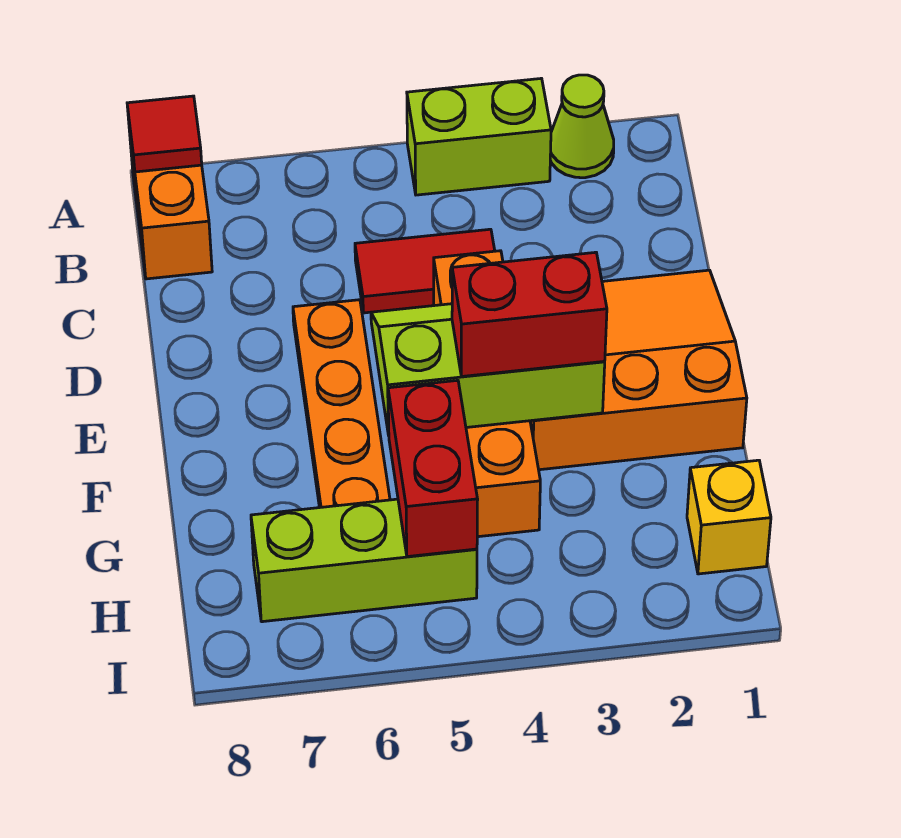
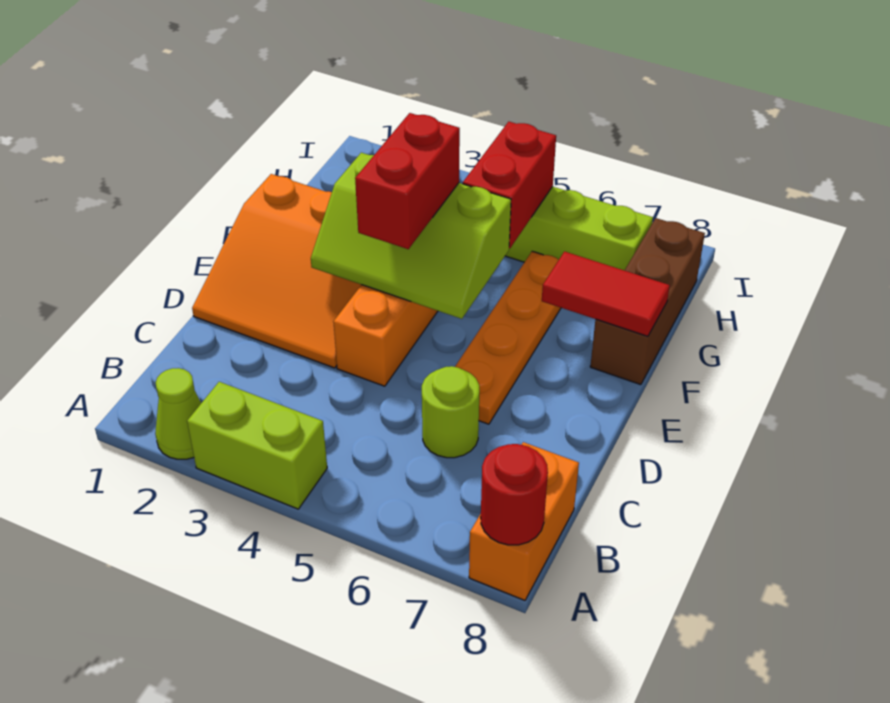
red 1x1 tile [127,96,202,172] -> red 1x1 round brick [481,444,548,545]
red 1x2 tile [355,229,495,313] -> red 1x2 tile moved to [542,251,670,336]
none -> lime 1x1 round brick [422,366,480,458]
red 1x2 brick [452,252,607,376] -> red 1x2 brick turned to [355,113,460,249]
none -> brown 1x3 brick [590,218,705,385]
yellow 1x1 brick [687,460,771,574] -> none

